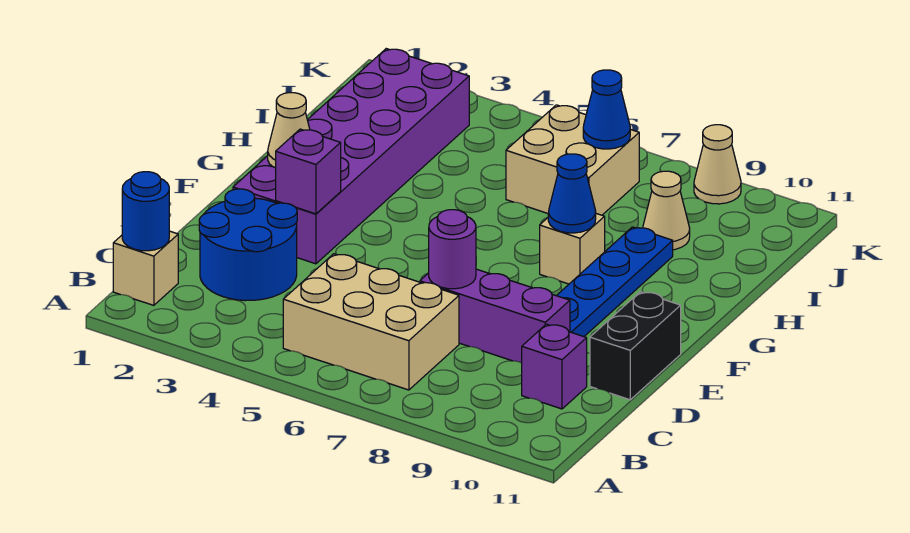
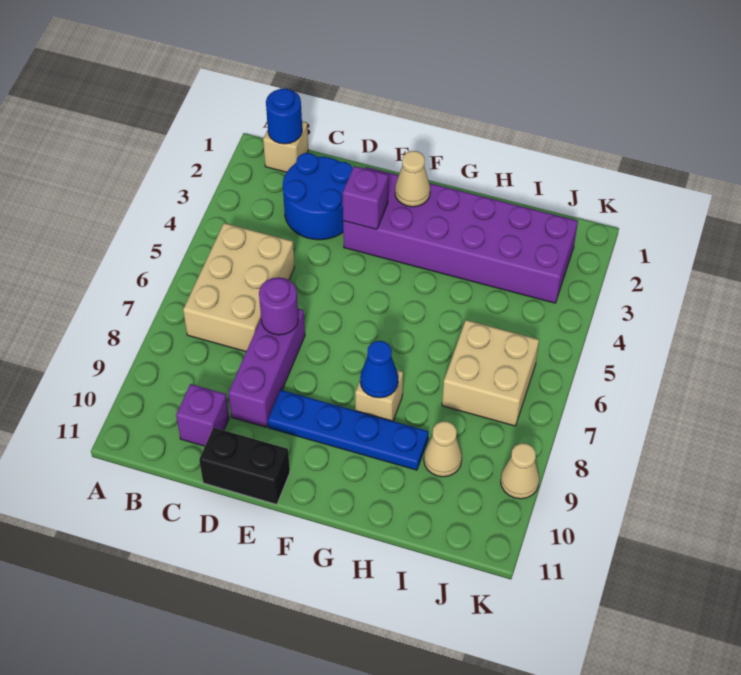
blue 1x1 cone [583,70,630,149] -> none

